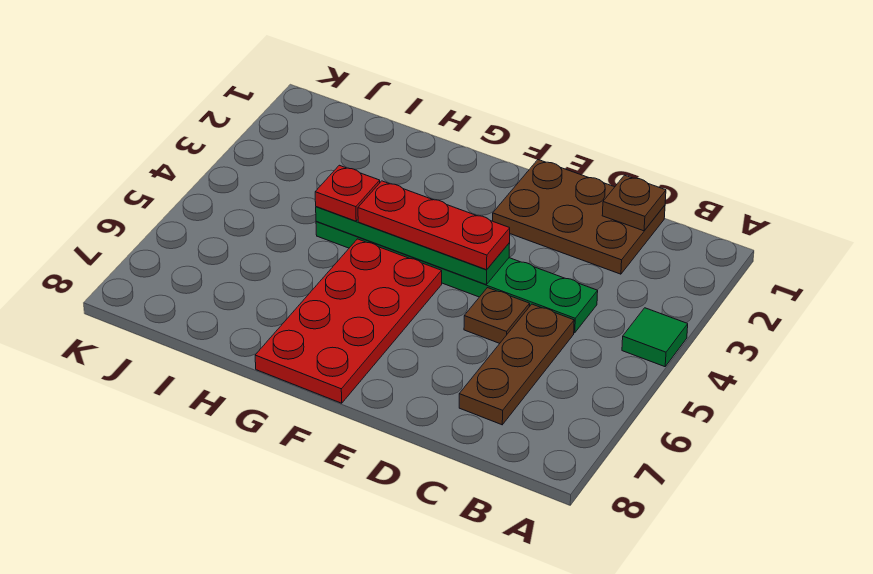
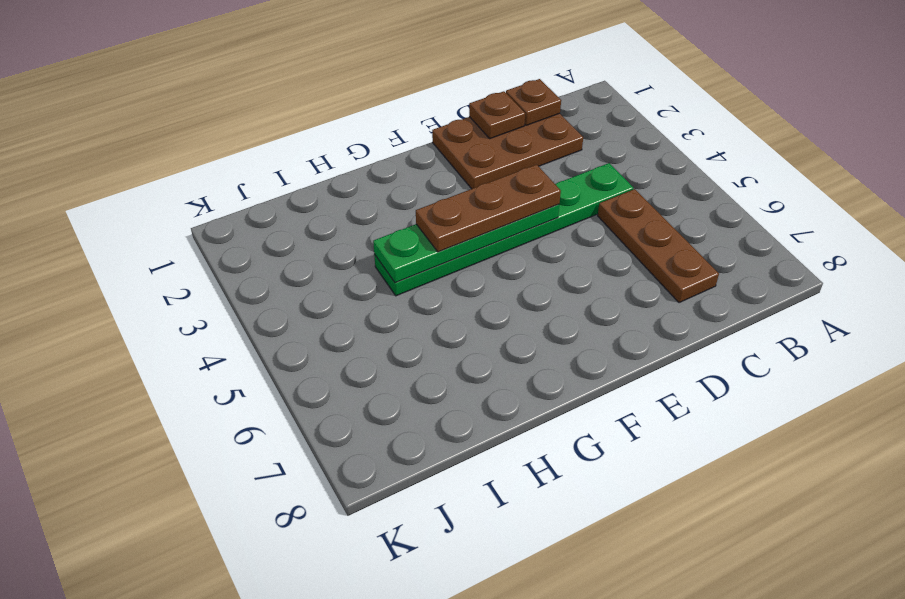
green 1x1 tile [622,308,688,367] -> none
brown 1x1 plate [464,288,530,343] -> brown 1x1 plate moved to [469,91,525,139]
red 1x3 plate [358,181,510,270] -> brown 1x3 plate [416,165,561,252]
red 2x4 plate [255,239,442,403] -> none
red 1x1 plate [315,165,380,221] -> none

